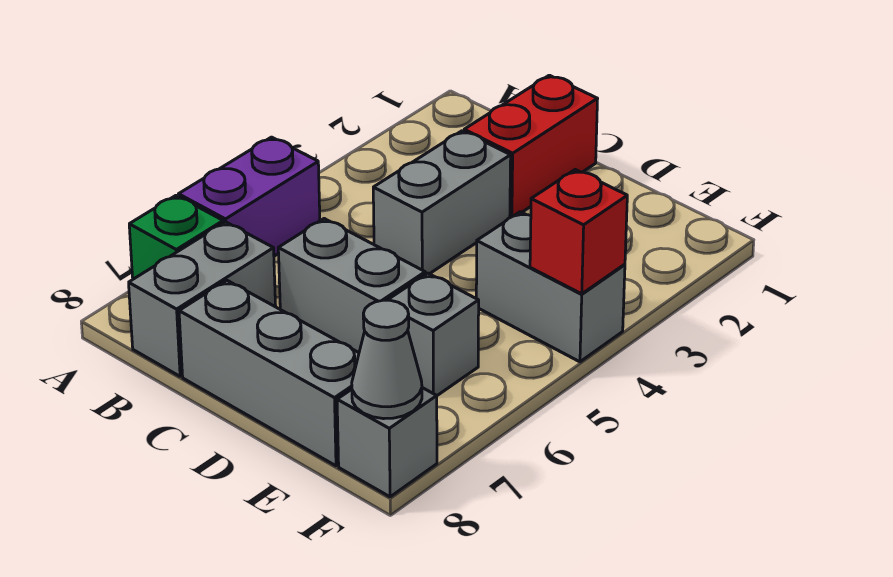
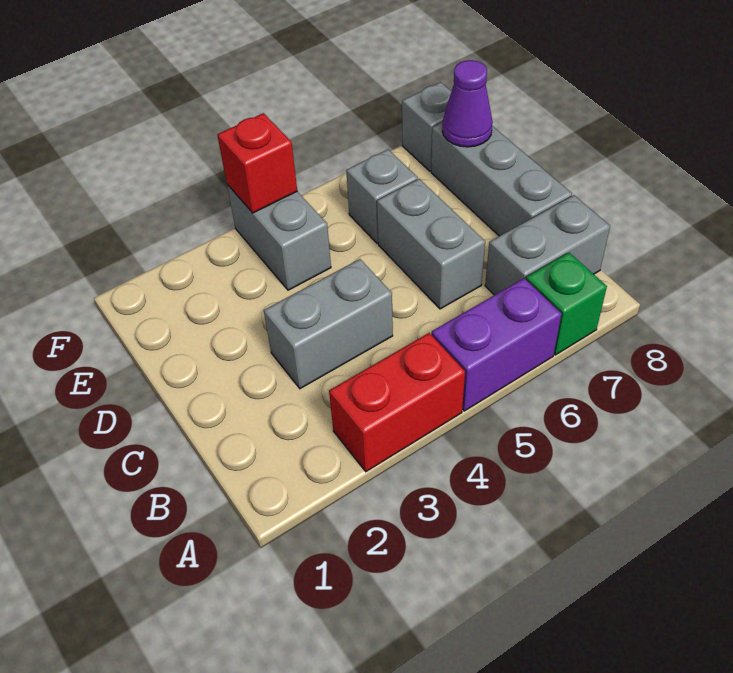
red 1x2 brick [464,75,597,218] -> red 1x2 brick moved to [329,333,465,472]
none -> purple 1x1 cone [442,60,493,147]
grey 1x1 cone [352,300,422,419] -> none

